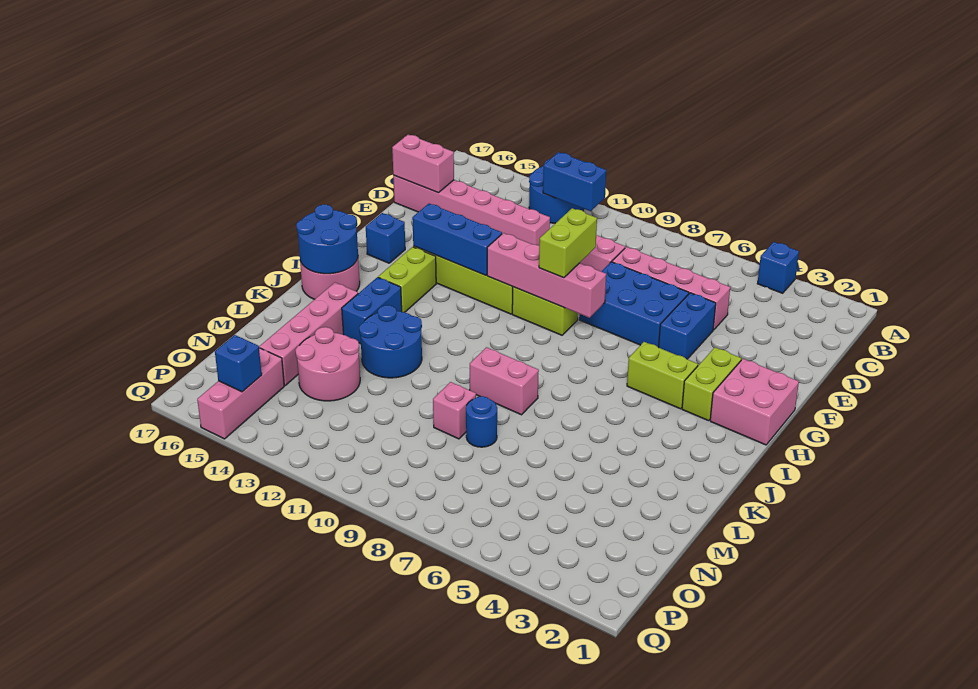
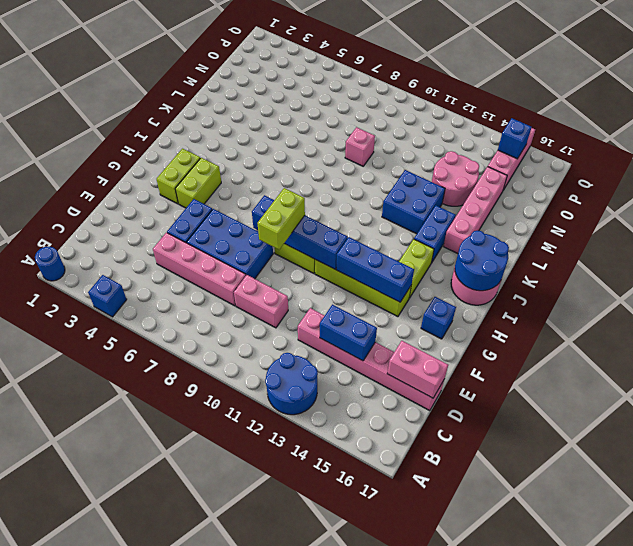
blue 1x2 brick [543,152,606,211] -> blue 1x2 brick moved to [320,305,377,361]
pink 2x2 brick [710,359,799,445] -> none
pink 1x4 brick [487,233,606,318] -> blue 1x4 brick [252,195,348,269]
lime 1x2 brick [627,342,698,409] -> lime 1x2 brick turned to [175,158,221,208]
pink 1x2 brick [470,347,539,415] -> none
blue 2x2 round brick [359,305,422,378] -> blue 2x2 brick [382,170,445,234]
blue 1x1 round brick [466,396,497,447] -> blue 1x1 round brick moved to [35,247,65,281]

